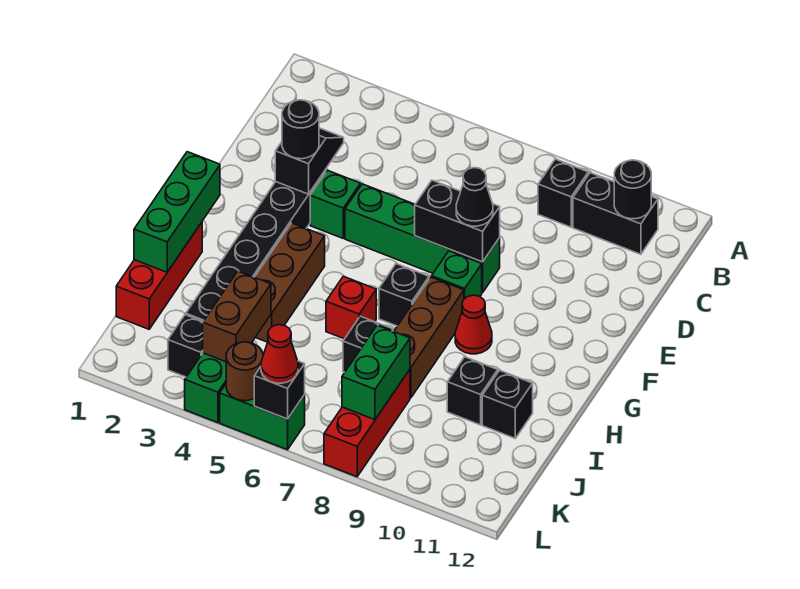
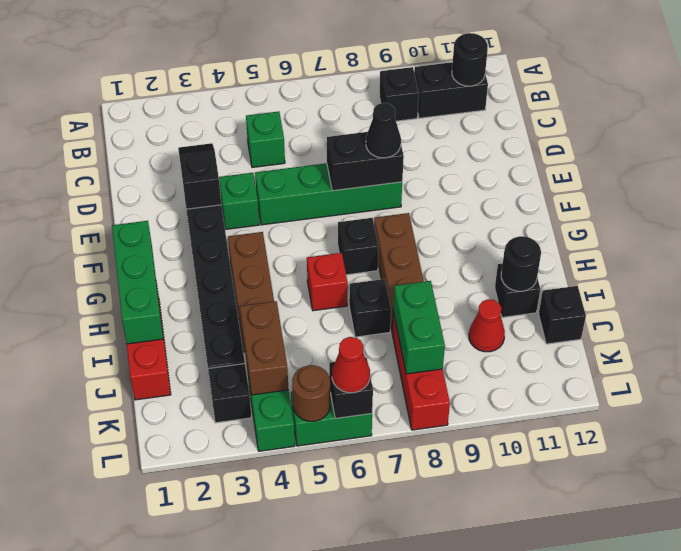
black 1x1 round brick [282,100,319,159] -> black 1x1 round brick moved to [501,236,541,291]
green 1x1 brick [432,251,482,299] -> green 1x1 brick moved to [246,111,285,167]
red 1x1 cone [455,295,492,354] -> red 1x1 cone moved to [469,299,505,352]
black 1x1 brick [447,357,498,425] -> black 1x1 brick moved to [539,286,586,344]

